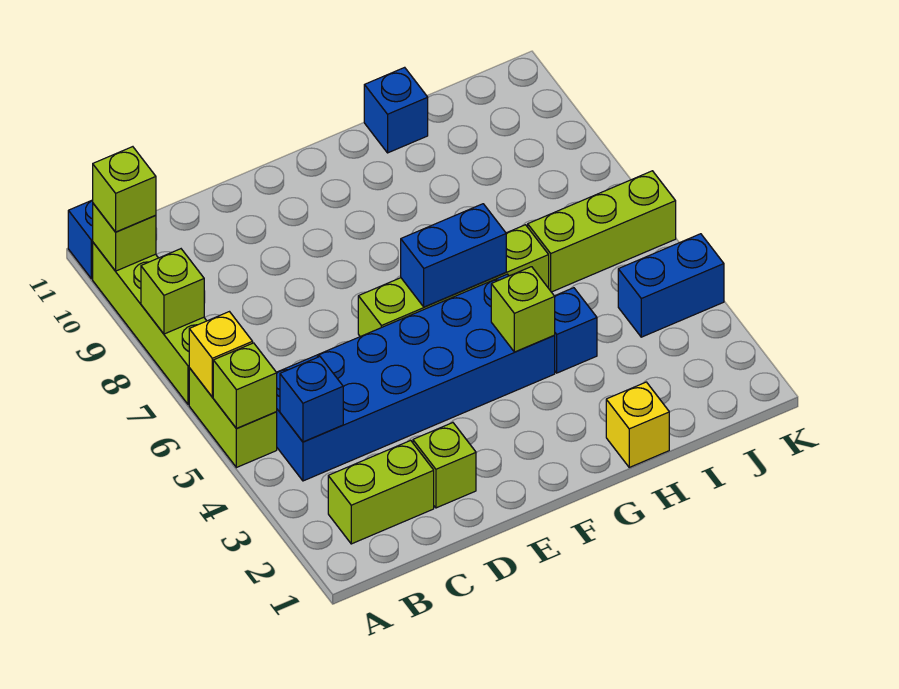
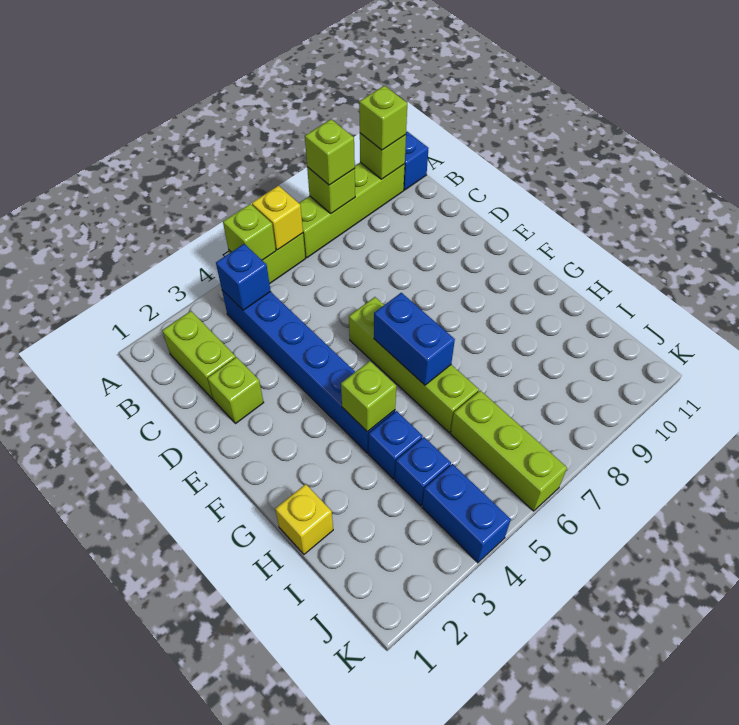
none -> lime 1x1 brick [305,119,355,185]
blue 2x6 brick [276,274,555,481] -> blue 1x6 brick [222,290,395,453]
blue 1x1 brick [364,67,428,153] -> blue 1x1 brick moved to [395,437,451,506]

